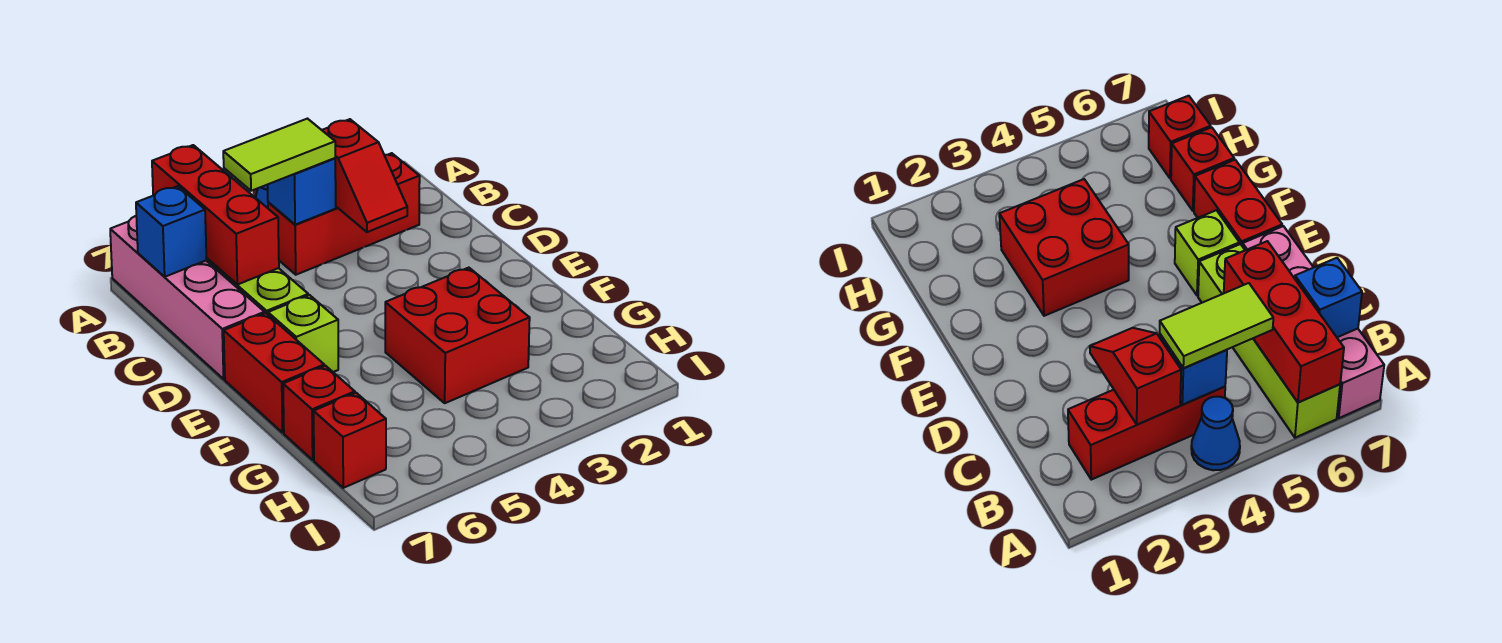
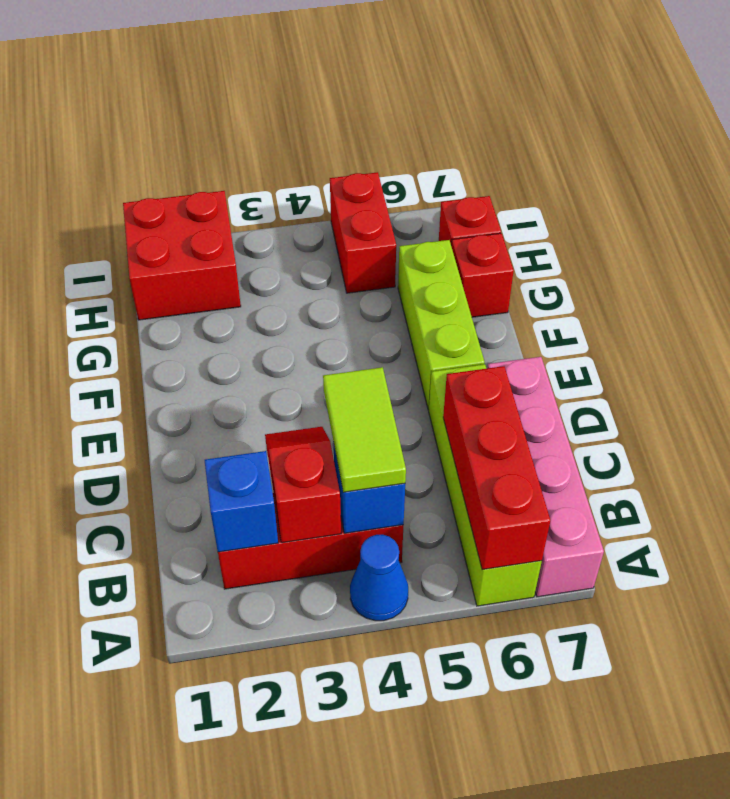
lime 1x2 tile [223,119,335,191] -> lime 1x2 tile turned to [323,367,406,492]
blue 1x1 brick [136,186,207,277] -> blue 1x1 brick moved to [205,451,278,552]
lime 1x1 brick [268,295,338,372] -> lime 1x3 brick [398,240,485,410]
red 1x2 brick [224,313,324,433] -> red 1x2 brick moved to [330,172,396,293]
red 2x2 brick [385,268,530,403] -> red 2x2 brick moved to [123,191,241,320]

